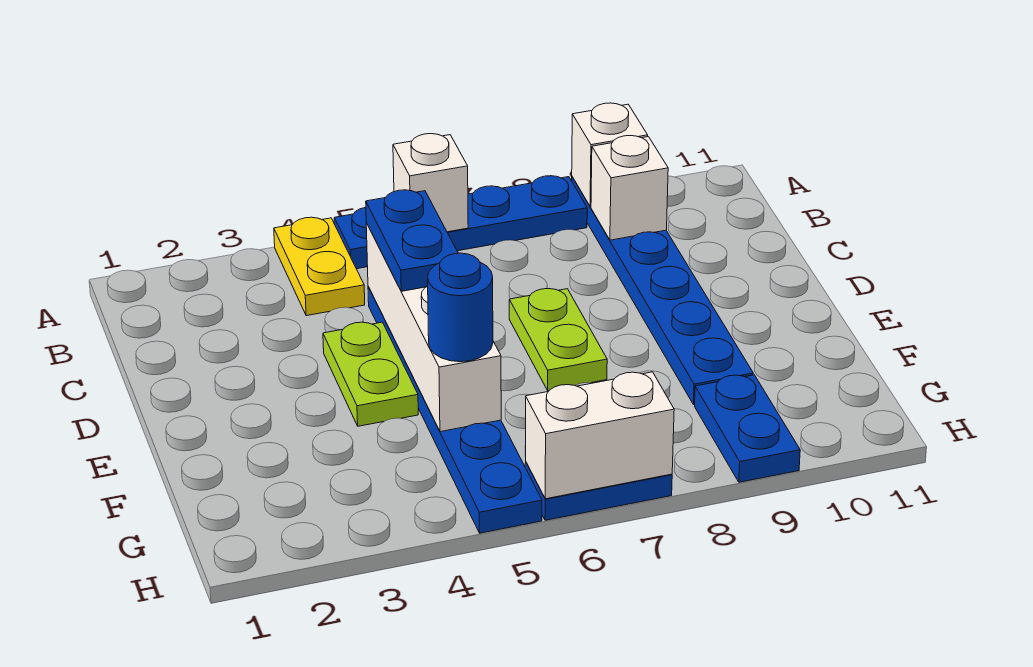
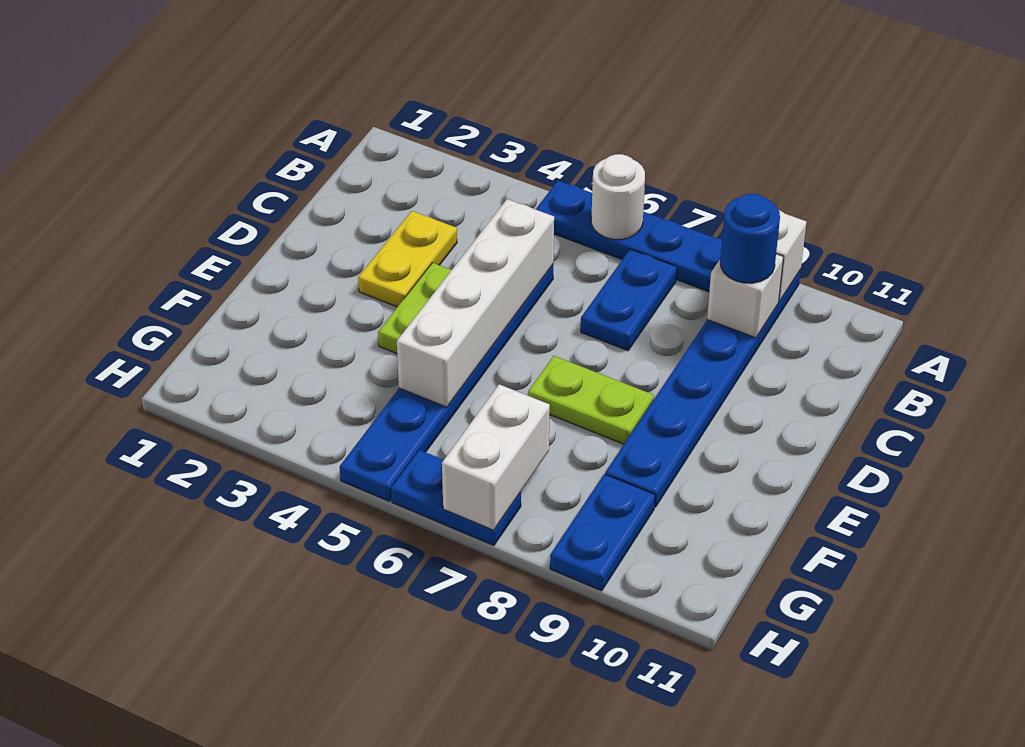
yellow 1x2 plate [274,217,365,316] -> yellow 1x2 plate moved to [358,211,457,307]
white 1x1 brick [393,134,468,232] -> white 1x1 round brick [591,154,645,239]
blue 1x2 plate [366,190,458,291] -> blue 1x2 plate moved to [581,249,677,351]
lime 1x2 plate [509,289,607,391] -> lime 1x2 plate turned to [528,356,654,444]
blue 1x1 round brick [428,253,493,362] -> blue 1x1 round brick moved to [720,194,780,283]
white 1x2 brick [525,372,674,499] -> white 1x2 brick turned to [442,384,550,530]

